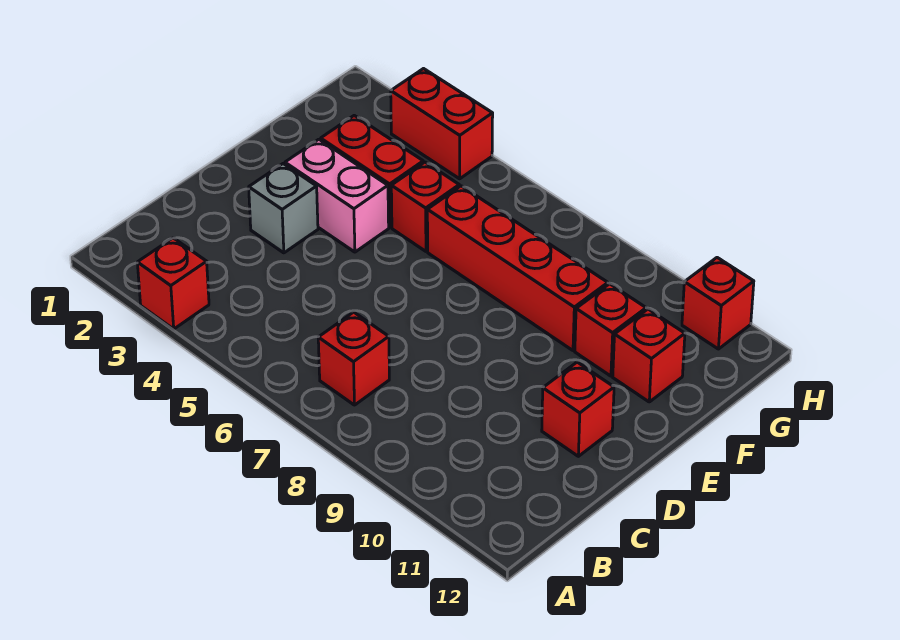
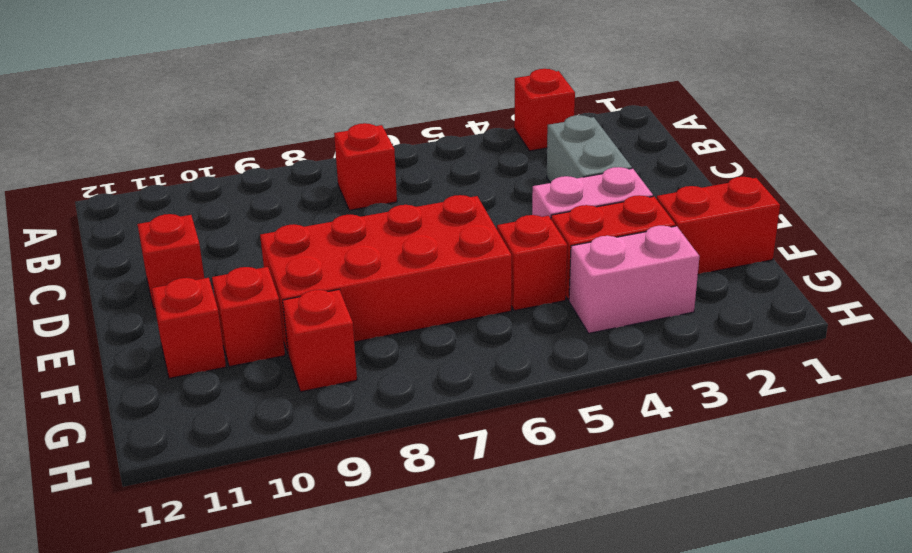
grey 1x1 brick [249,164,318,253] -> grey 1x2 brick [547,115,632,183]
red 1x4 brick [427,186,608,350] -> red 2x4 brick [260,195,512,353]
none -> pink 1x2 brick [569,226,700,333]
red 1x2 brick [391,69,493,179] -> red 1x2 brick moved to [656,177,780,274]
red 1x1 brick [682,258,754,349] -> red 1x1 brick moved to [283,290,357,392]

